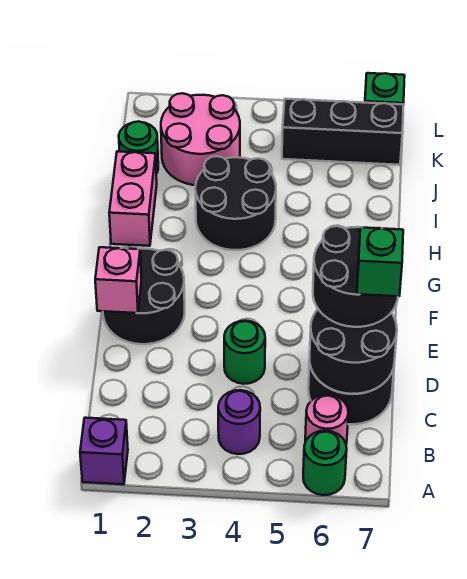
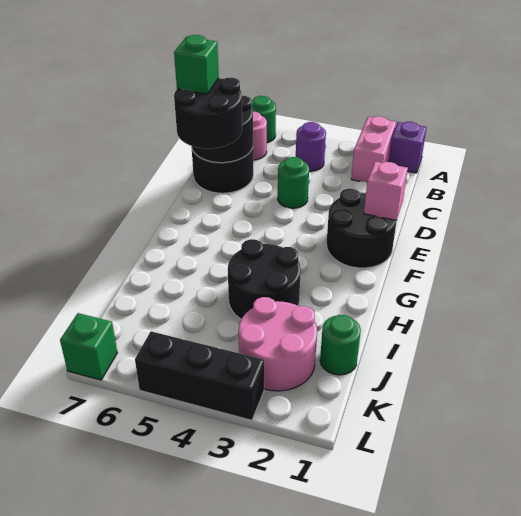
pink 1x2 brick [109,151,157,246] -> pink 1x2 brick moved to [351,116,396,182]
black 1x3 brick [282,99,404,165] -> black 1x3 brick moved to [135,331,264,420]

